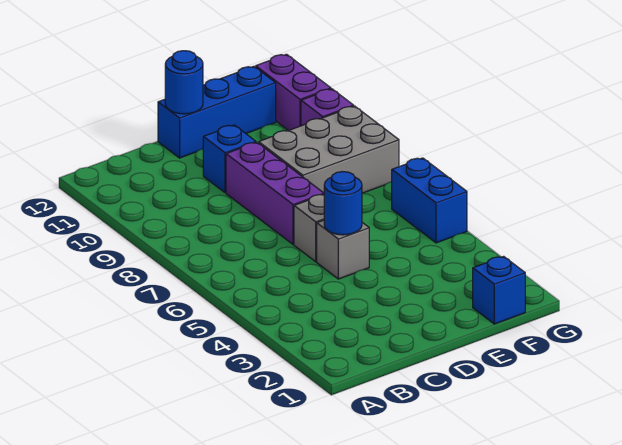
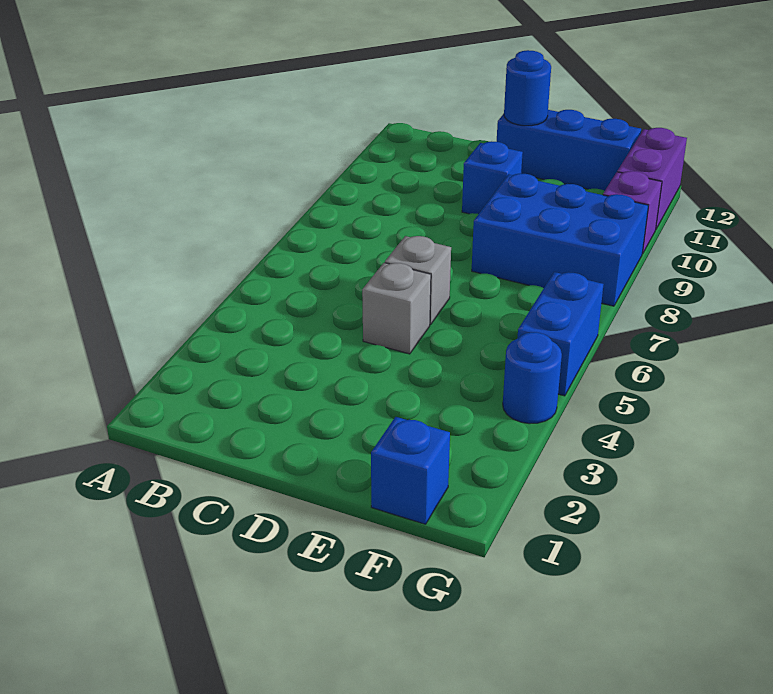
blue 1x1 round brick [324,172,362,235] -> blue 1x1 round brick moved to [503,332,562,424]
purple 1x3 brick [226,142,324,244] -> none
grey 2x3 brick [259,106,399,193] -> blue 2x3 brick [472,173,648,306]

